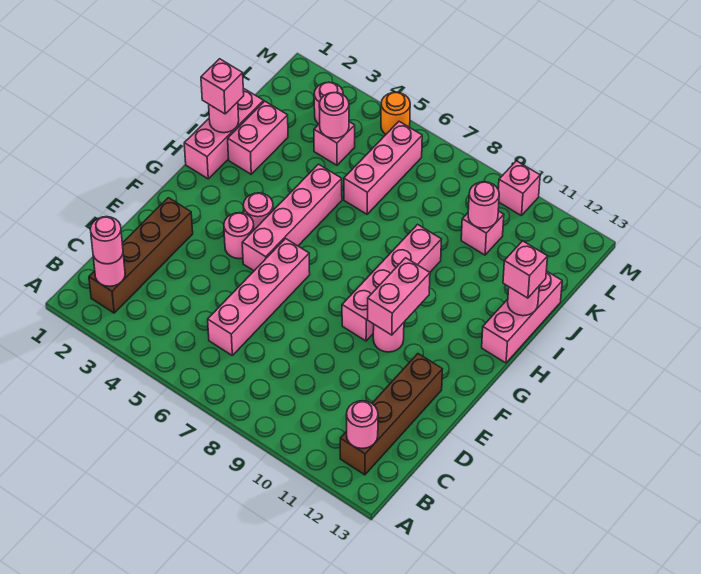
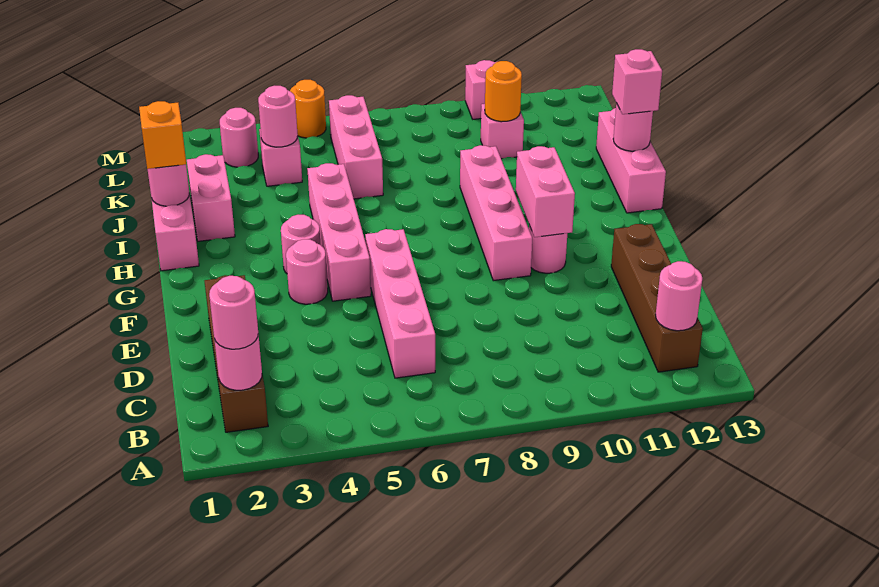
pink 1x1 brick [201,59,244,114] -> orange 1x1 brick [139,101,186,169]
pink 1x1 round brick [468,182,499,228] -> orange 1x1 round brick [485,61,522,122]

